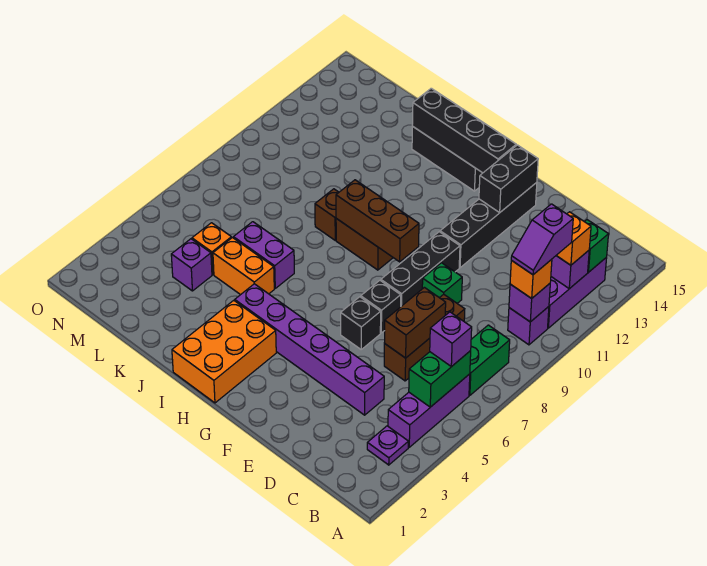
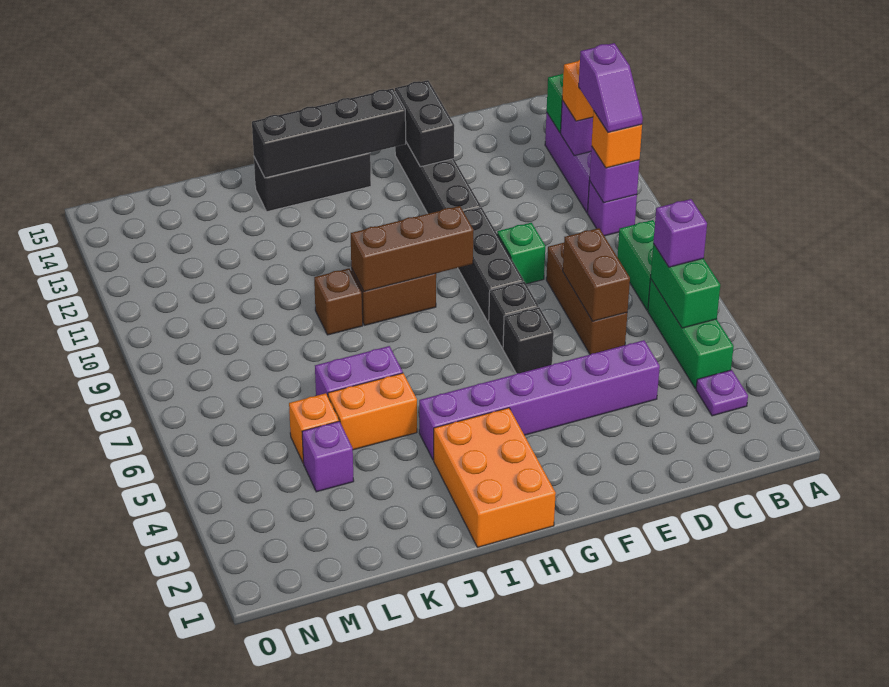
purple 1x3 brick [388,374,470,447] -> green 1x3 brick [648,279,734,389]

